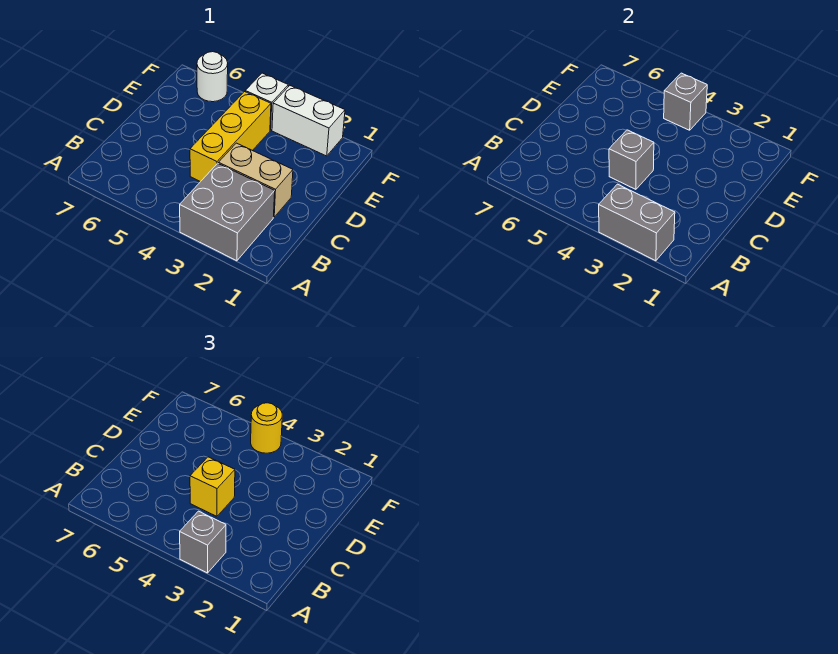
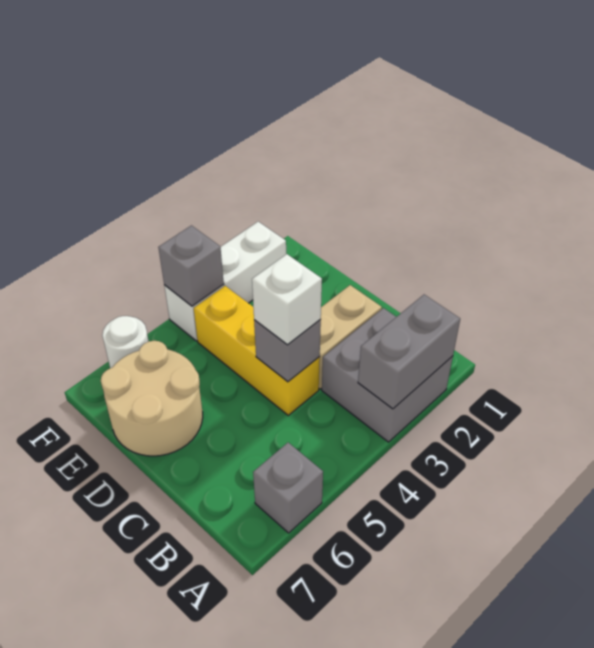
grey 1x1 brick [180,511,226,573] -> grey 1x1 brick moved to [253,443,323,533]
yellow 1x1 brick [190,457,235,516] -> white 1x1 brick [252,254,322,345]
none -> tan 2x2 round brick [101,341,203,456]
yellow 1x1 round brick [251,403,282,453] -> none

